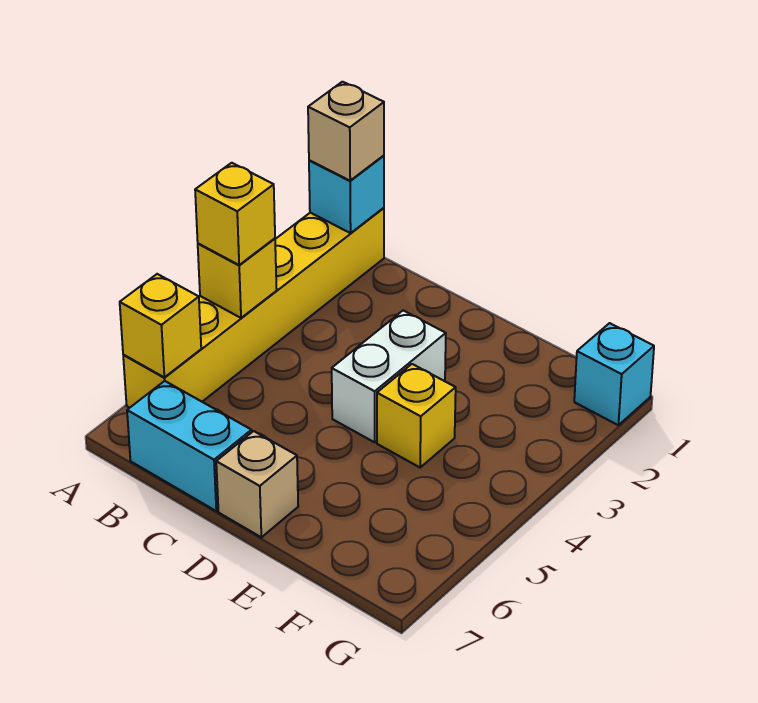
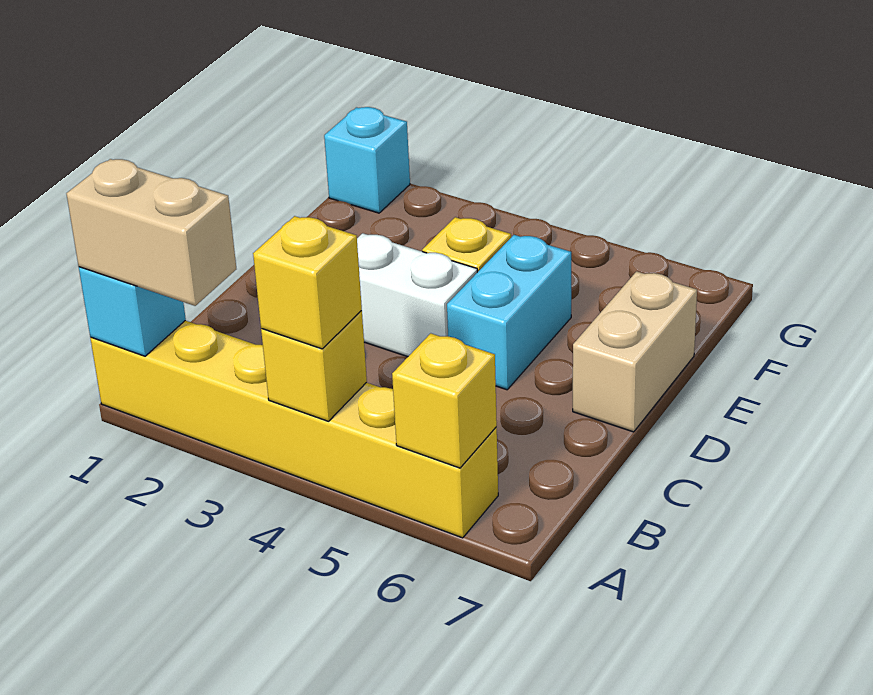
tan 1x1 brick [308,82,384,181] -> tan 1x2 brick [66,159,236,306]
cyan 1x2 brick [127,381,252,511] -> cyan 1x2 brick moved to [447,235,571,390]
tan 1x1 brick [216,431,298,537] -> tan 1x2 brick [573,271,697,432]

